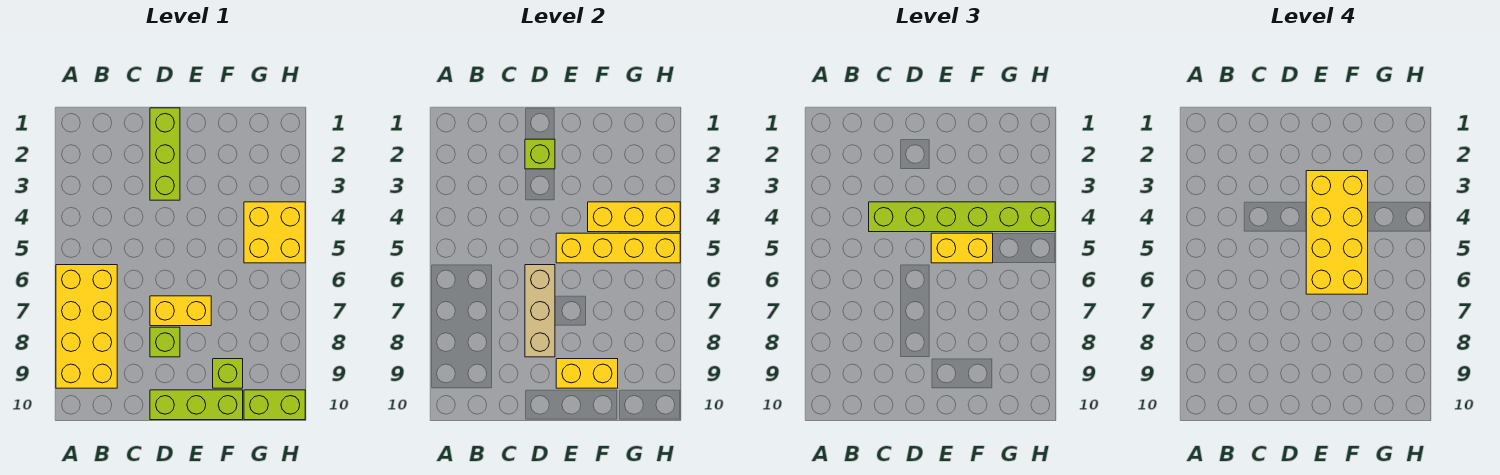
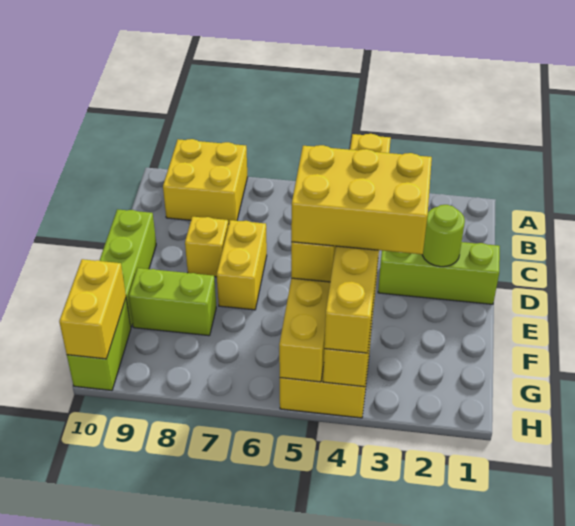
yellow 2x4 brick [56,265,117,388] -> yellow 2x2 brick [163,139,247,224]
lime 1x6 brick [869,202,1055,232] -> yellow 1x6 brick [324,134,391,353]
lime 1x1 brick [525,139,555,169] -> lime 1x1 round brick [422,205,465,267]
tan 1x3 brick [525,265,555,357] -> none
lime 1x1 brick [150,327,180,357] -> yellow 1x1 brick [185,217,228,277]
yellow 2x4 brick [1306,171,1368,294] -> yellow 2x3 brick [291,145,432,254]
yellow 1x2 brick [556,359,618,388] -> yellow 1x2 brick moved to [59,259,126,359]
lime 1x1 brick [213,359,243,388] -> lime 1x2 brick [129,268,216,336]

